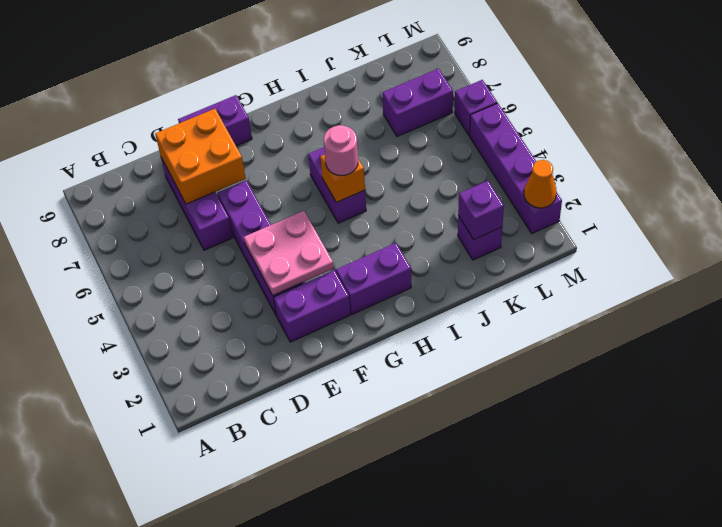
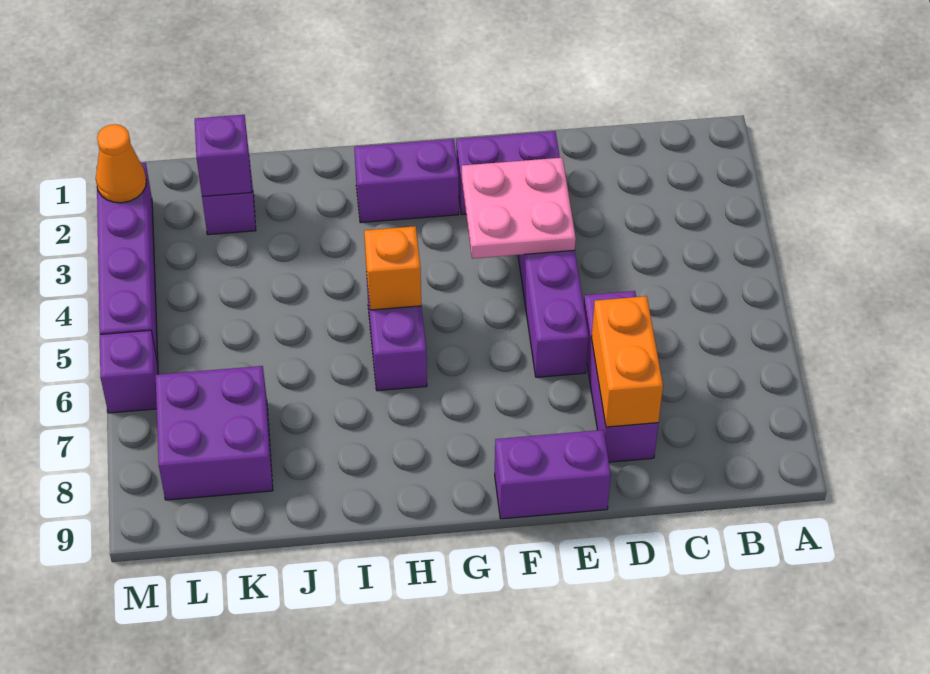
orange 2x2 brick [155,109,246,204] -> orange 1x2 brick [592,296,663,427]
pink 1x1 round brick [324,125,358,176] -> none
purple 1x2 brick [382,69,453,137] -> purple 2x2 brick [156,366,273,500]

